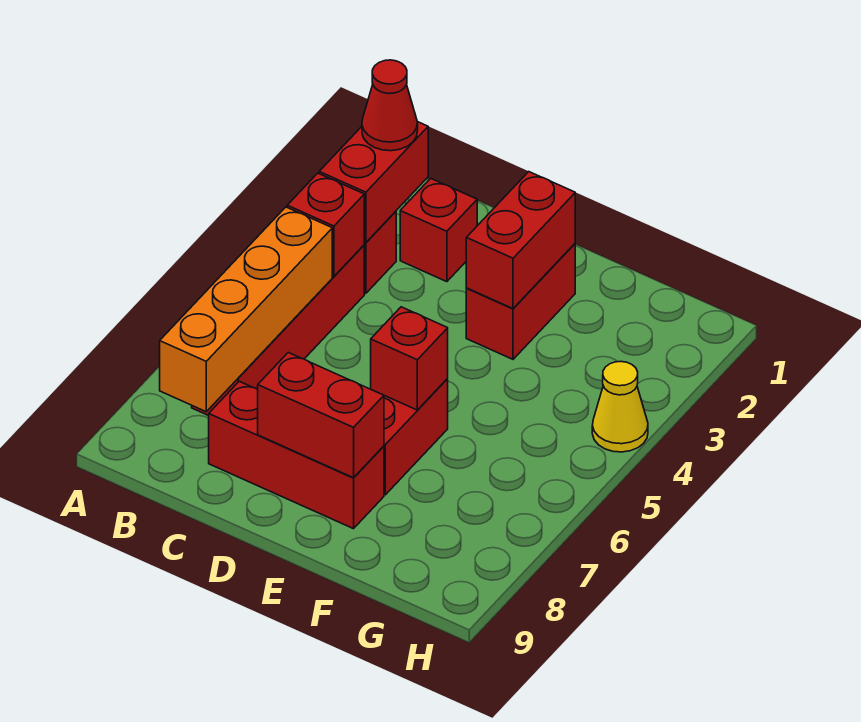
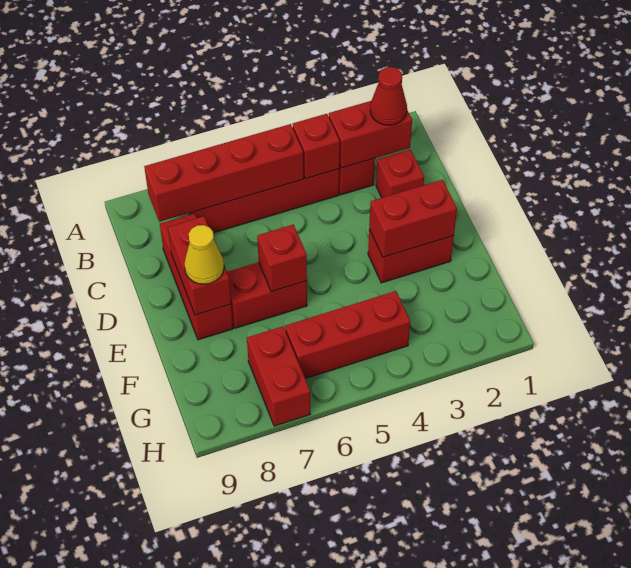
orange 1x4 brick [160,207,332,412] -> red 1x4 brick [144,124,304,222]
none -> red 1x3 brick [285,291,410,379]
none -> red 1x2 brick [247,326,310,426]
yellow 1x1 cone [592,362,648,452] -> yellow 1x1 cone moved to [184,225,224,284]

